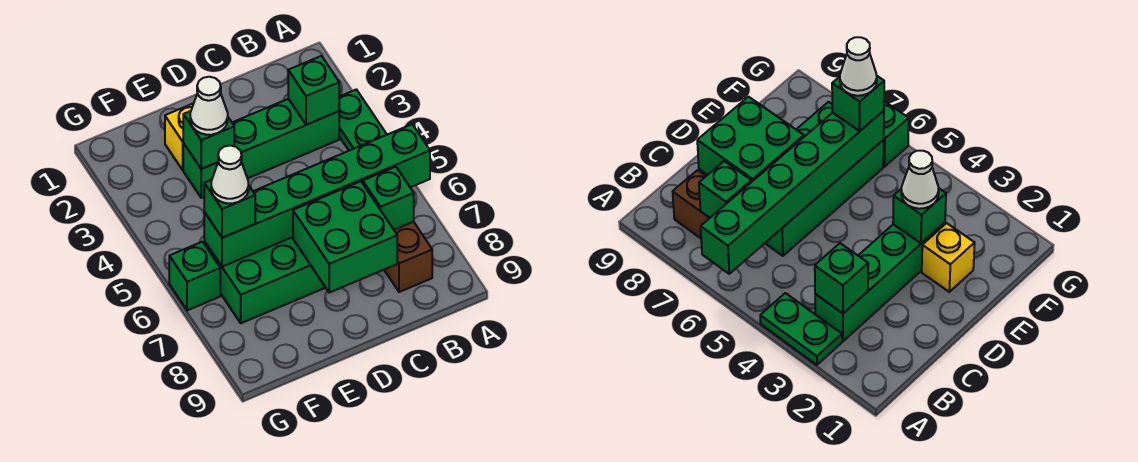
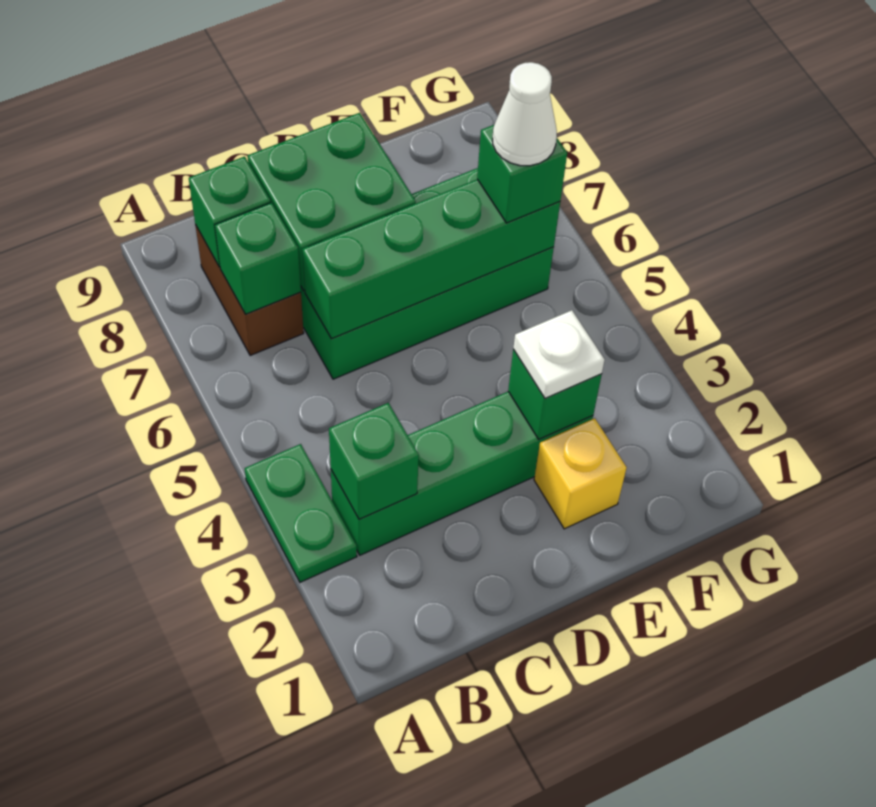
green 1x6 brick [204,124,430,267] -> green 1x4 brick [302,179,560,339]
white 1x1 cone [190,77,228,135] -> white 1x1 plate [513,310,605,399]
green 1x1 brick [169,242,220,310] -> green 1x1 brick moved to [189,156,271,267]

